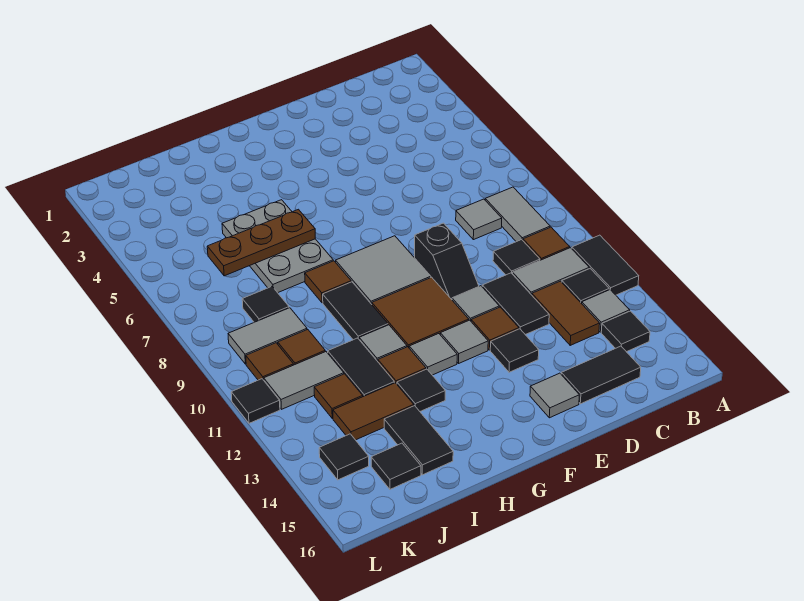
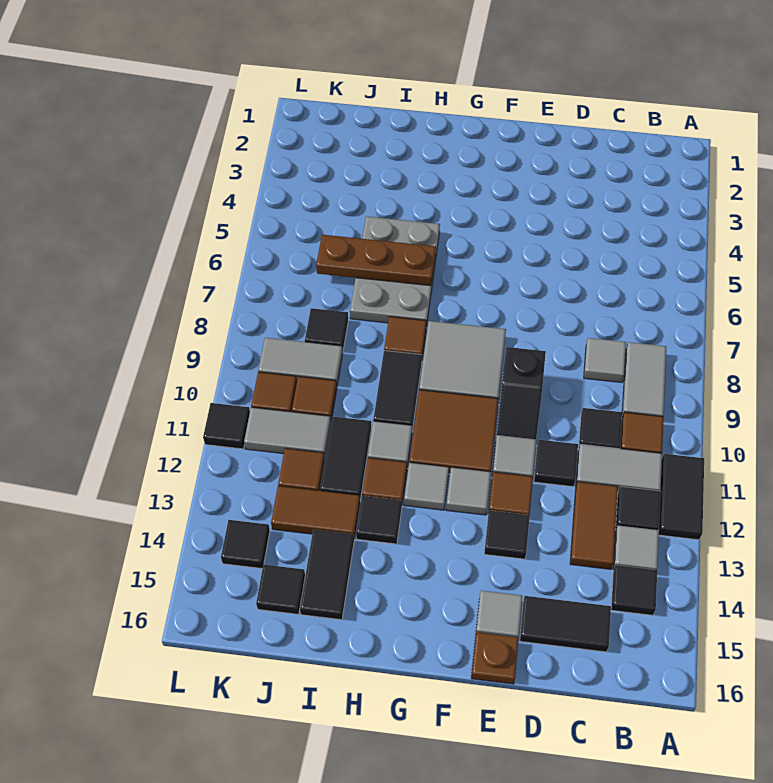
black 1x2 tile [482,273,549,335] -> black 1x1 tile [534,440,578,487]
none -> brown 1x1 plate [471,632,519,684]

